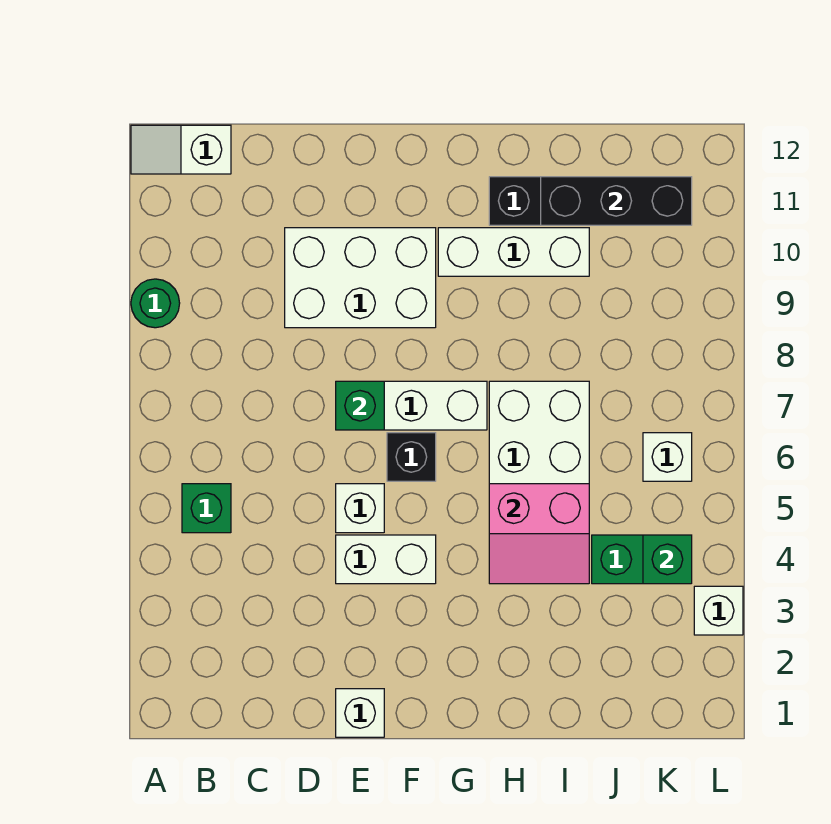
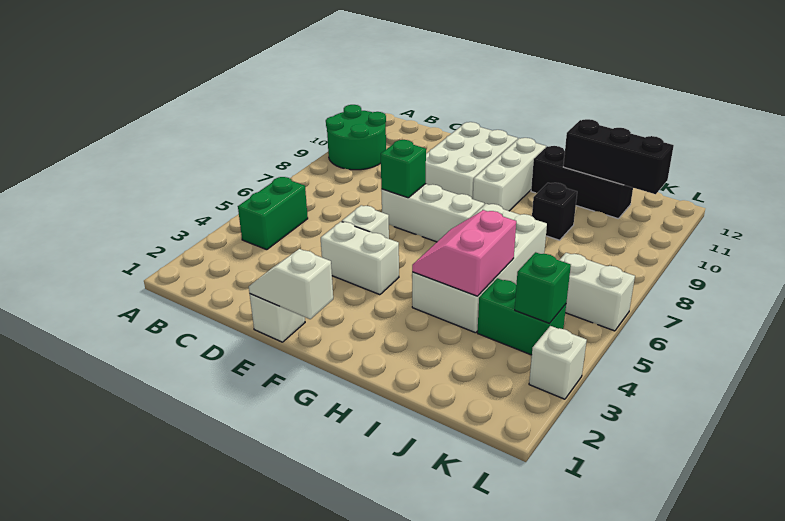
green 1x1 round brick [131,279,180,328] -> green 2x2 round brick [326,105,386,170]
white 1x2 slope [131,125,231,174] -> white 1x2 slope moved to [249,249,333,319]
green 1x1 brick [182,484,231,533] -> green 1x2 brick [238,177,308,250]
white 2x3 brick [285,228,436,328] -> white 2x3 brick turned to [426,122,518,199]
black 1x1 brick [387,433,436,481] -> black 1x1 brick moved to [532,183,577,240]
white 1x3 brick [438,228,589,276] -> white 1x3 brick turned to [473,138,546,211]
pink 2x2 slope [489,484,589,584] -> pink 2x2 slope turned to [412,210,516,296]
white 1x1 brick [643,433,692,481] -> white 1x2 brick [559,253,635,331]

